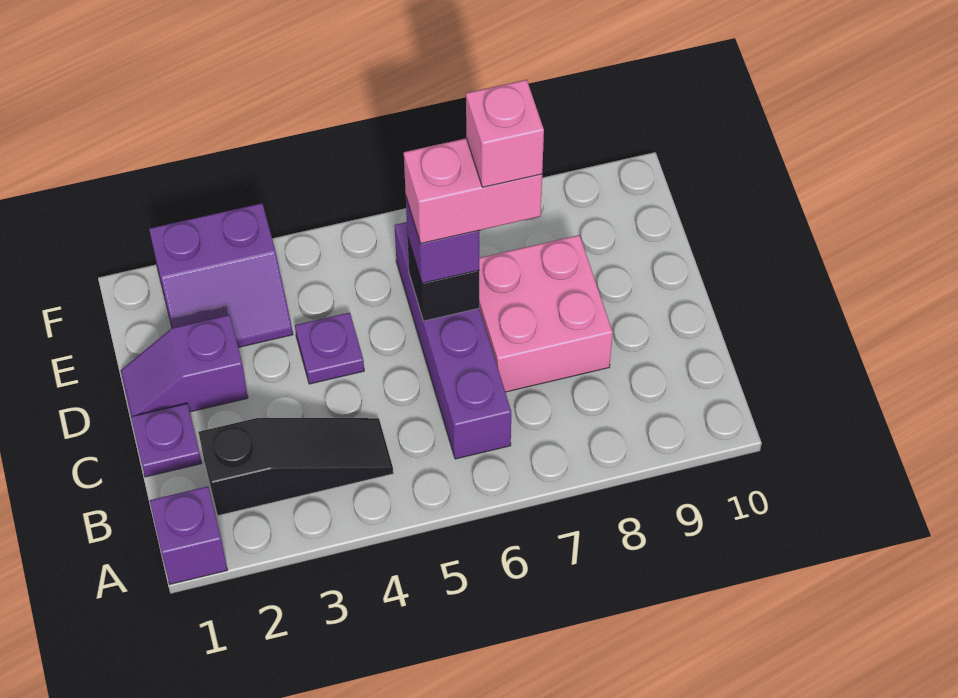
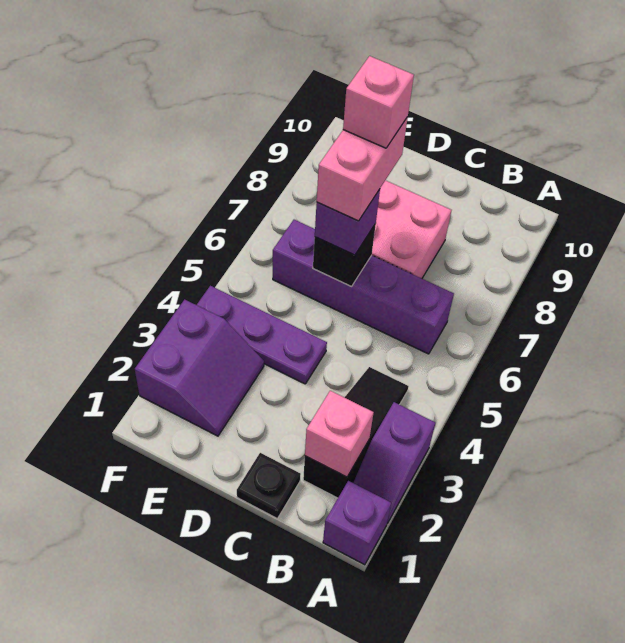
none -> pink 1x1 brick [305,391,374,477]
purple 1x1 plate [131,404,202,477] -> black 1x1 plate [237,453,301,518]
purple 1x2 slope [121,315,248,416] -> purple 1x2 slope moved to [353,402,435,523]
purple 1x1 plate [295,313,364,384] -> purple 1x3 plate [197,286,327,384]

